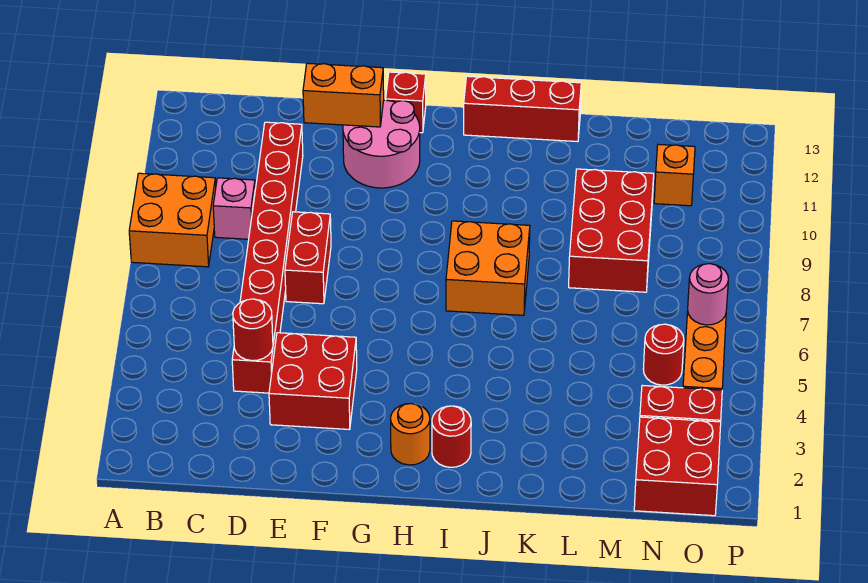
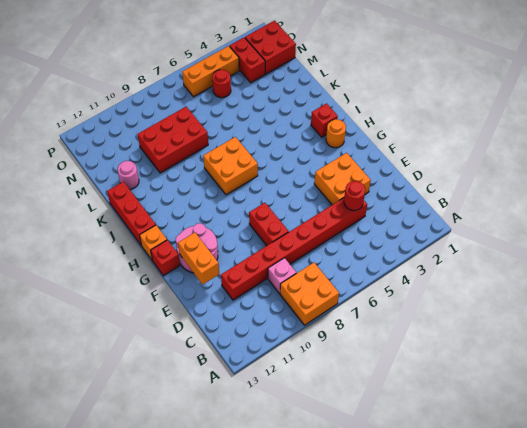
red 2x2 brick [269,333,357,430] -> orange 2x2 brick [314,153,371,205]
red 1x2 brick [285,212,331,304] -> red 1x2 brick turned to [249,203,289,246]
red 1x1 round brick [432,406,471,467] -> red 1x1 brick [311,103,338,137]
orange 1x1 brick [654,144,695,206] -> orange 1x1 brick moved to [139,225,167,261]
pink 1x1 round brick [688,264,728,325] -> pink 1x1 round brick moved to [117,161,139,189]

